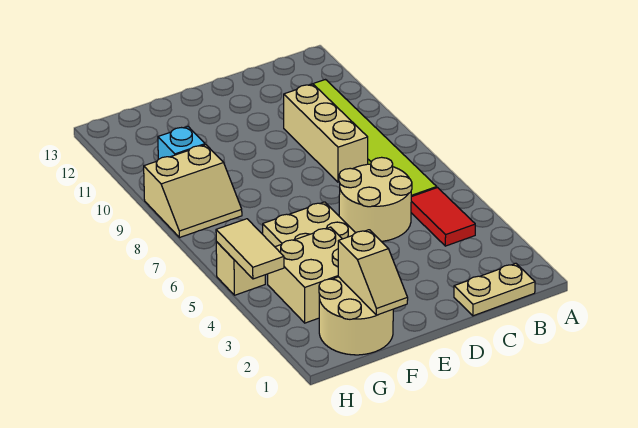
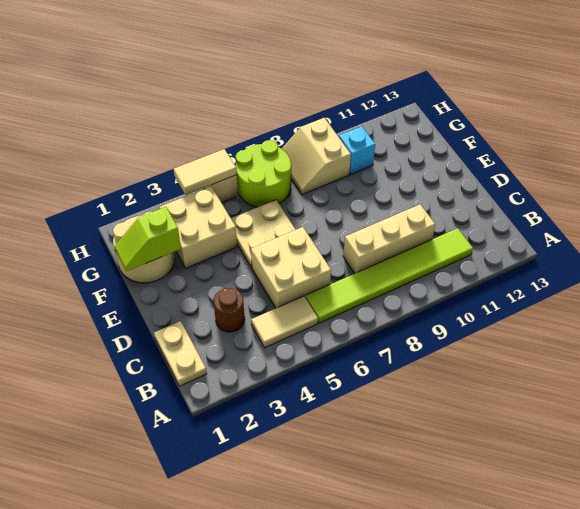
red 1x2 tile [411,188,475,246] -> tan 1x2 tile [251,296,318,348]
none -> brown 1x1 round brick [214,288,245,332]
tan 2x2 round brick [339,157,412,241] -> tan 2x2 brick [251,227,331,308]
tan 1x2 slope [338,230,408,315] -> lime 1x2 slope [114,207,181,271]
none -> lime 2x2 round brick [236,140,291,207]

